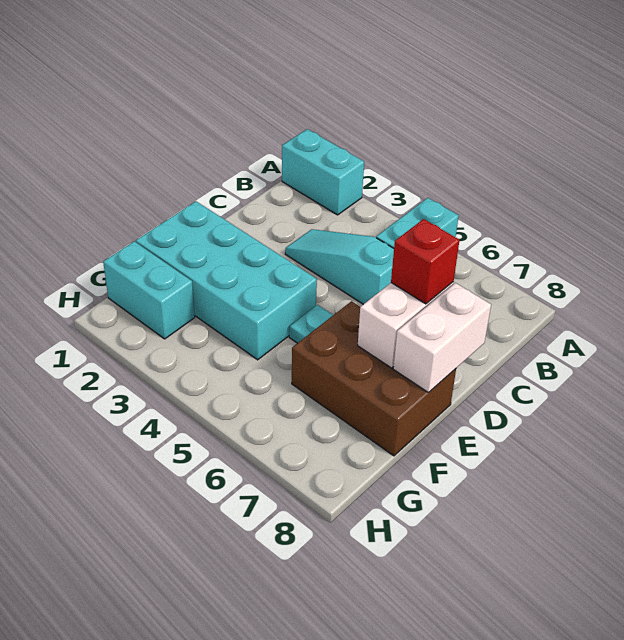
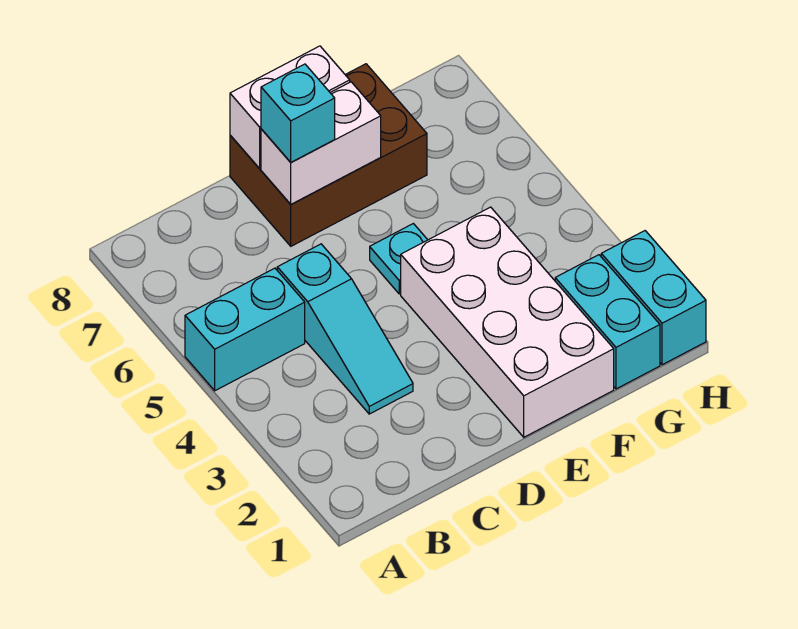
cyan 1x2 brick [282,129,364,215] -> cyan 1x2 brick moved to [601,231,706,365]
red 1x1 brick [391,219,459,304] -> cyan 1x1 brick [261,64,335,162]
cyan 2x4 brick [136,201,317,360] -> white 2x4 brick [401,207,614,437]
brown 2x3 brick [292,301,456,456] -> brown 2x3 brick turned to [230,64,427,246]

